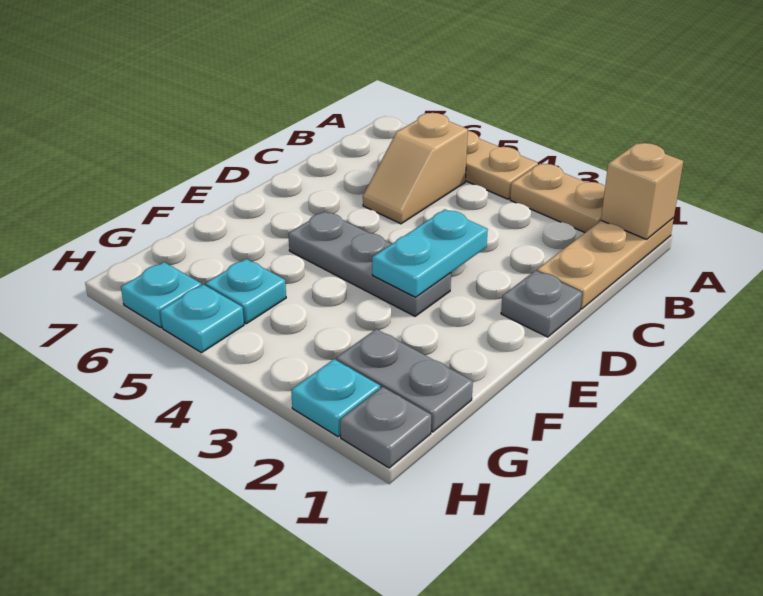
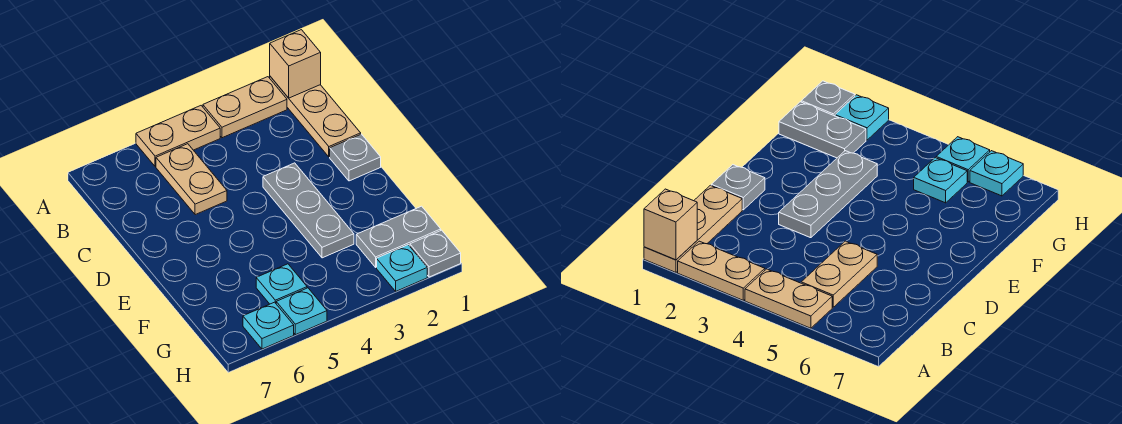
tan 1x2 slope [363,113,468,224] -> tan 1x2 plate [156,144,227,215]
cyan 1x2 plate [372,209,488,297] -> none
grey 1x3 plate [288,211,451,316] -> grey 1x3 plate turned to [263,163,354,258]

